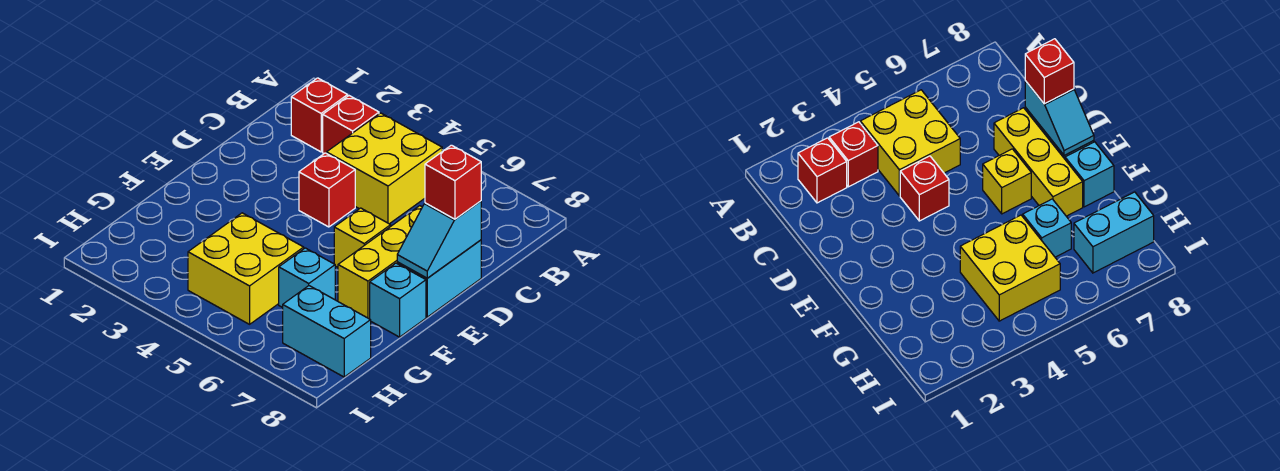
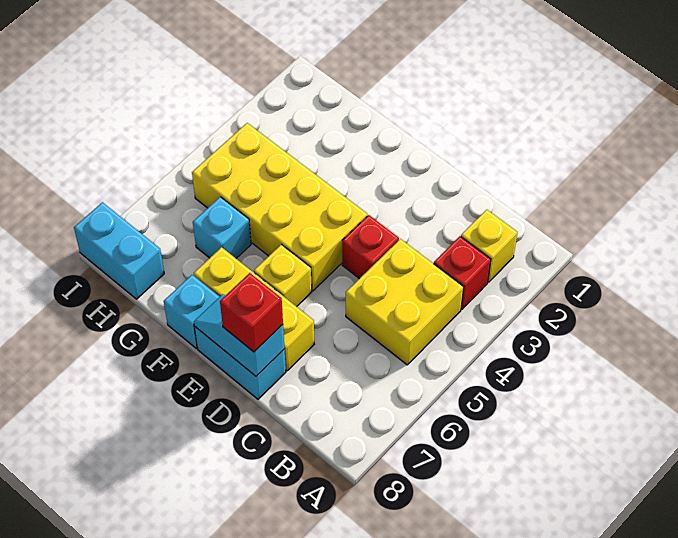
red 1x1 brick [291,78,348,152] -> yellow 1x1 brick [461,210,518,282]
yellow 2x2 brick [188,213,304,324] -> yellow 2x4 brick [192,123,367,291]
cyan 1x2 brick [283,286,371,377] -> cyan 1x2 brick turned to [74,202,164,299]

